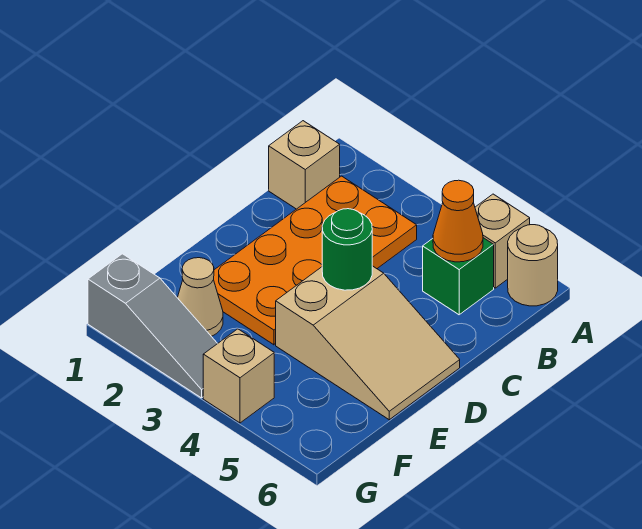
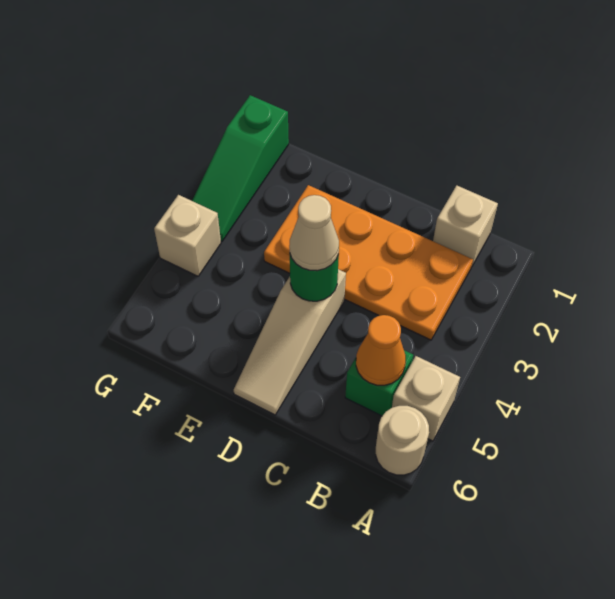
tan 2x3 slope [276,266,460,420] -> tan 1x3 slope [234,269,346,415]
tan 1x1 cone [177,258,223,336] -> tan 1x1 cone moved to [289,195,339,271]
grey 1x3 slope [88,254,218,398] -> green 1x3 slope [192,95,289,241]

